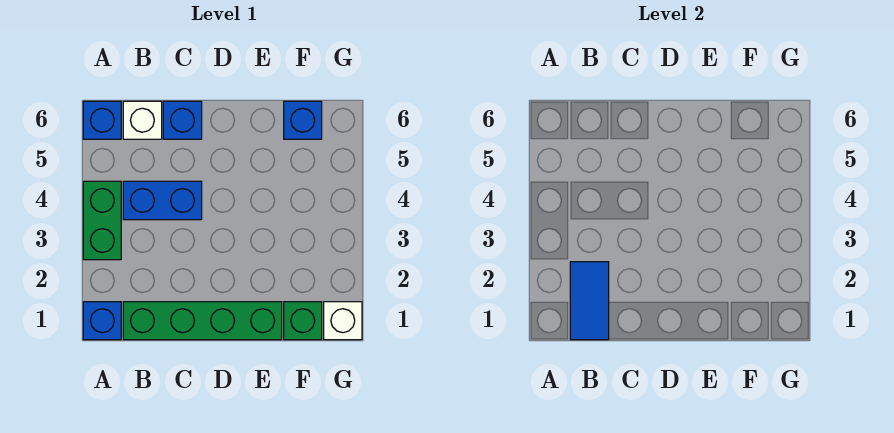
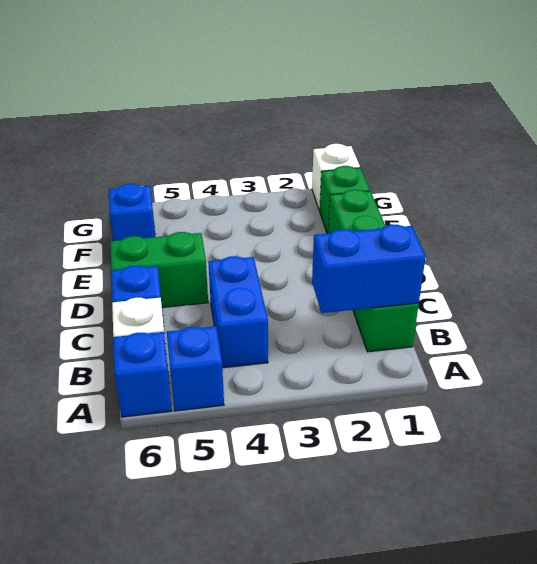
blue 1x1 brick [83,302,121,340] -> blue 1x1 brick moved to [167,326,224,411]
green 1x2 brick [83,181,121,260] -> green 1x2 brick moved to [110,232,208,307]
blue 1x2 tile [570,262,609,340] -> blue 1x2 brick [312,224,426,313]

